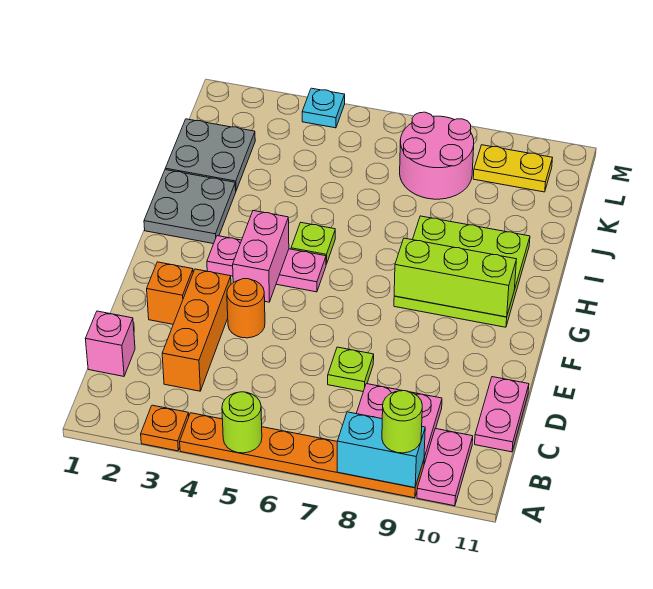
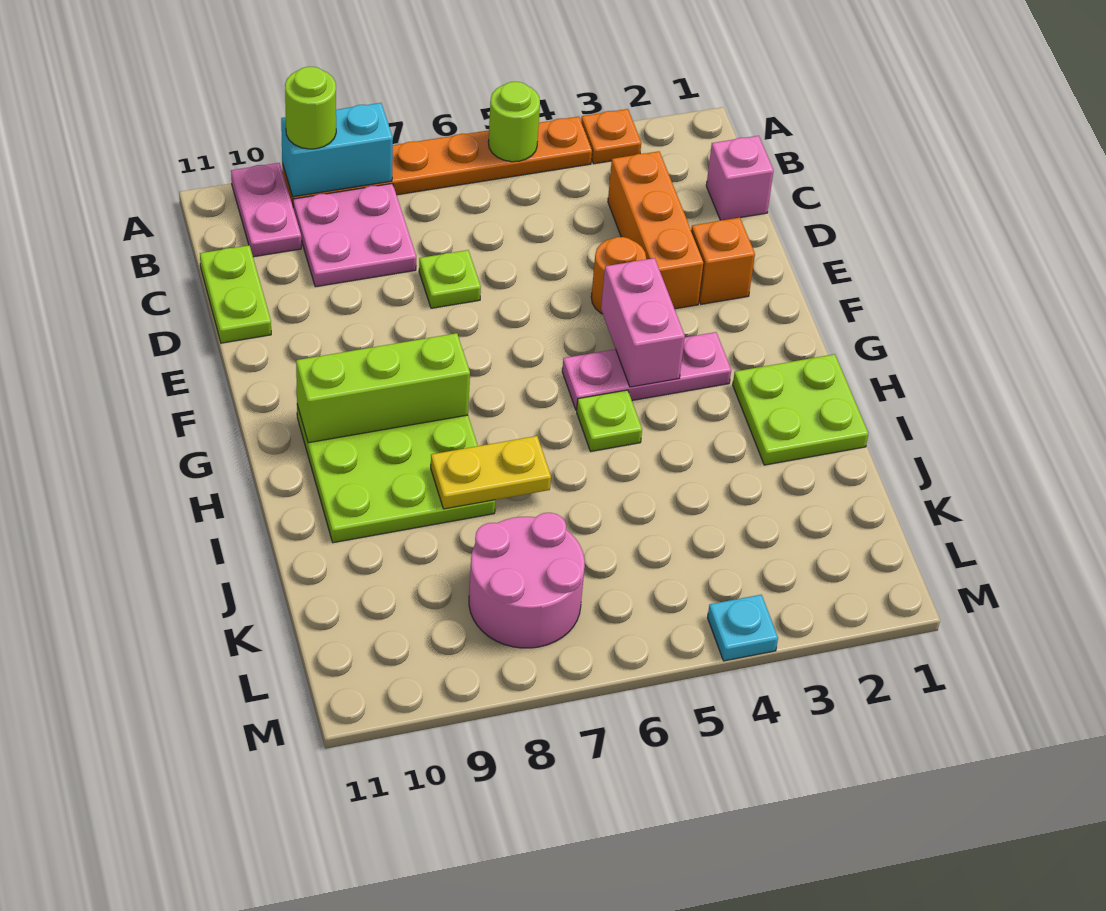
pink 1x2 plate [475,377,529,452] -> lime 1x2 plate [200,245,271,343]
grey 2x2 plate [144,170,236,244] -> lime 2x2 plate [733,354,868,465]
grey 2x2 plate [165,119,255,190] -> none
yellow 1x2 plate [473,145,552,192] -> yellow 1x2 plate moved to [431,436,551,509]

